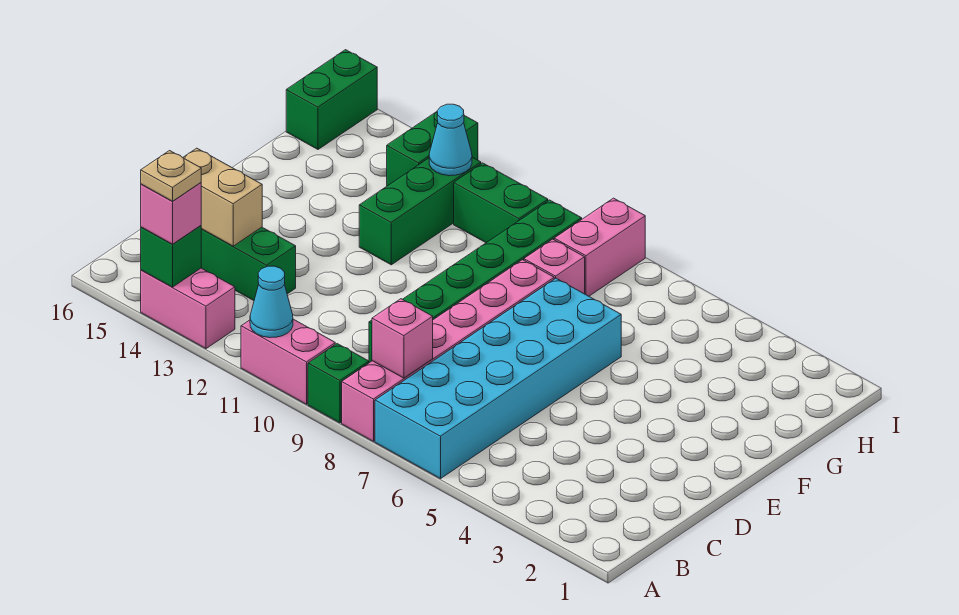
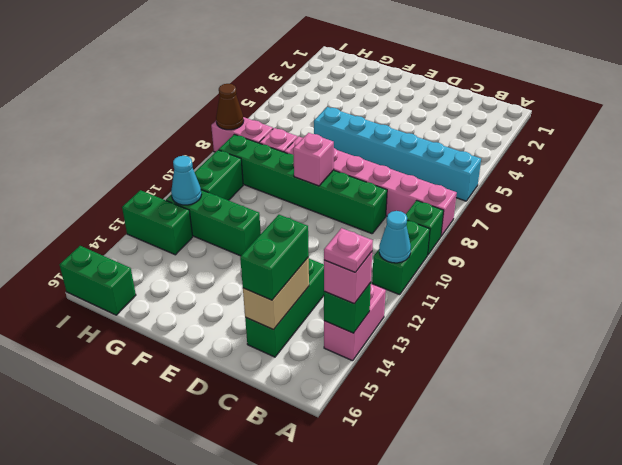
cyan 2x6 brick [375,278,621,479] -> cyan 1x6 brick [314,107,481,201]
pink 1x2 brick [241,319,335,404] -> green 1x2 brick [372,220,430,295]
tan 1x1 plate [141,151,201,201] -> pink 1x1 plate [324,228,373,272]
pink 1x1 brick [372,299,433,378] -> pink 1x1 brick moved to [293,133,334,186]
none -> green 1x2 brick [240,215,309,300]
none -> brown 1x1 cone [216,84,244,130]

